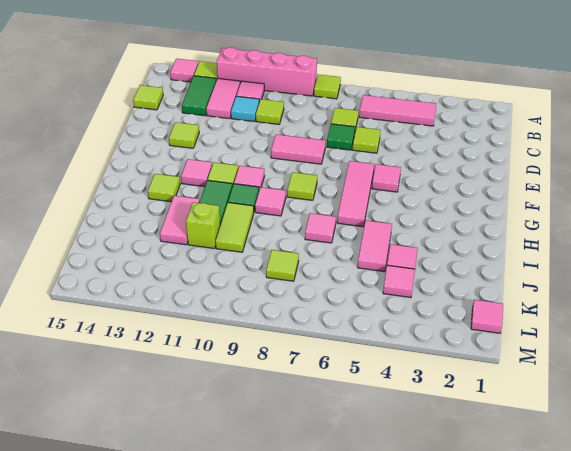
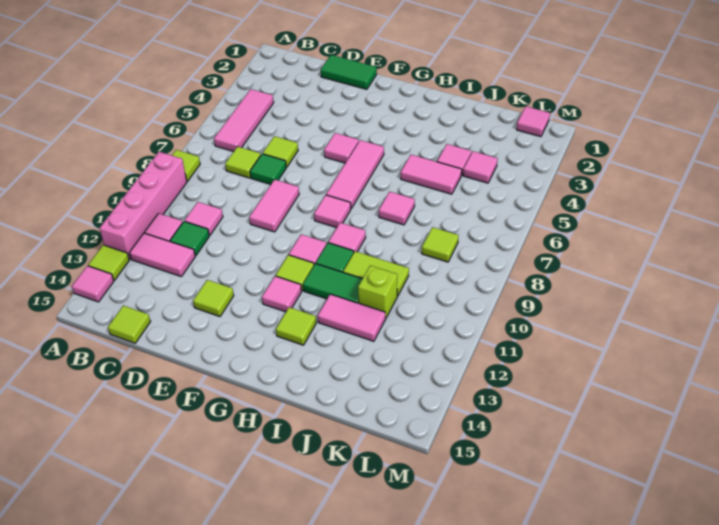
green 1x2 tile [182,76,216,116] -> green 1x2 tile moved to [321,55,377,89]
lime 1x1 tile [256,99,284,124] -> pink 1x1 tile [184,202,223,236]
cyan 1x1 tile [231,96,259,122] -> green 1x1 tile [170,221,209,256]
pink 1x3 tile [337,161,374,227] -> pink 1x3 tile turned to [326,140,384,209]
lime 1x1 tile [287,172,317,200] -> pink 1x1 tile [314,195,351,228]

